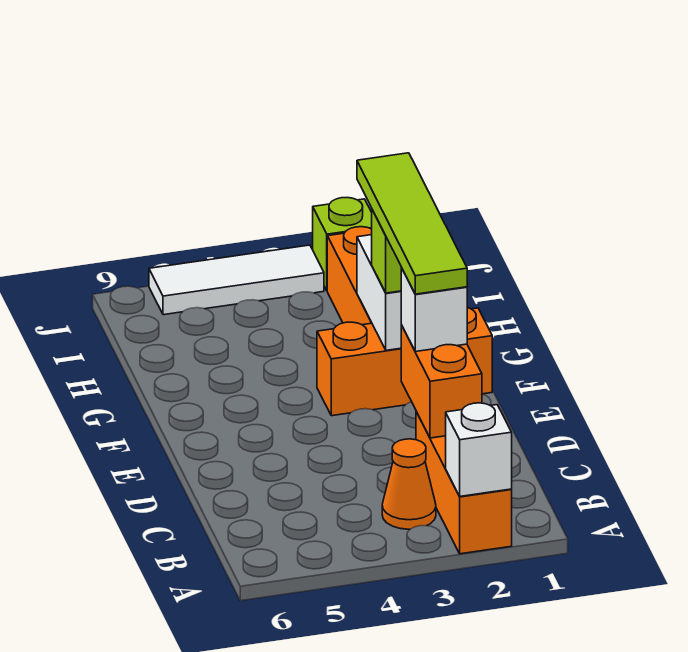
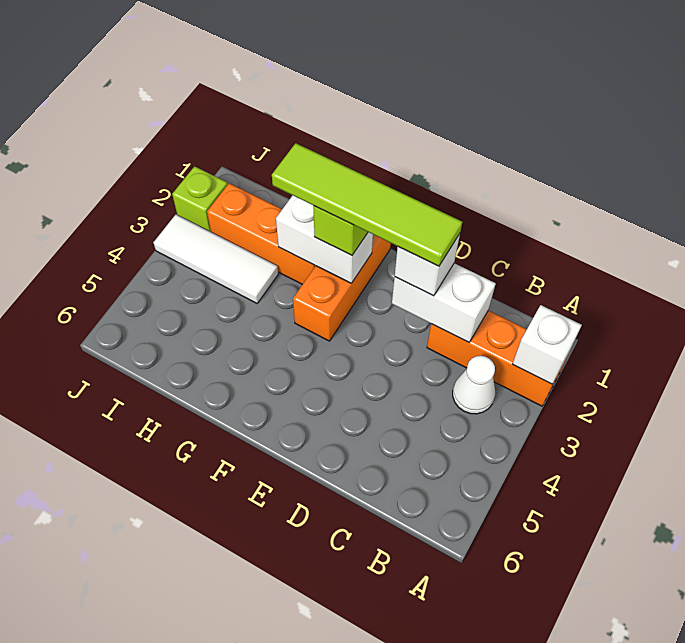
orange 1x1 cone [382,439,436,529] -> white 1x1 cone [453,356,495,414]
orange 1x2 brick [401,325,482,438] -> white 1x2 brick [392,263,496,342]
white 1x3 tile [149,245,324,315] -> white 1x3 tile turned to [154,215,278,303]

